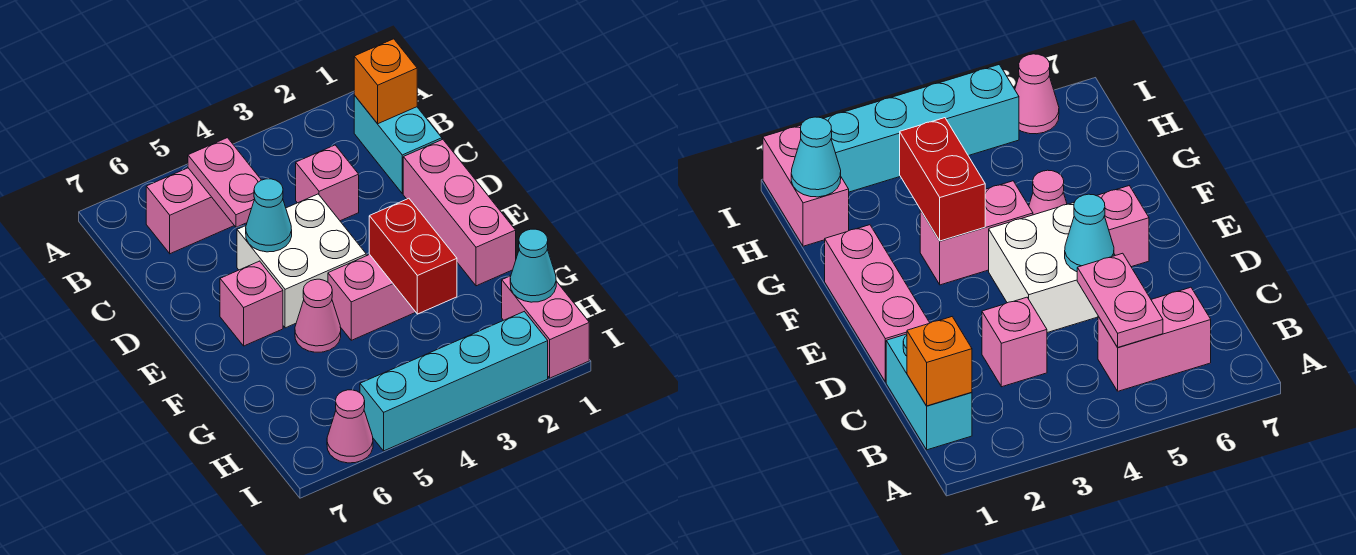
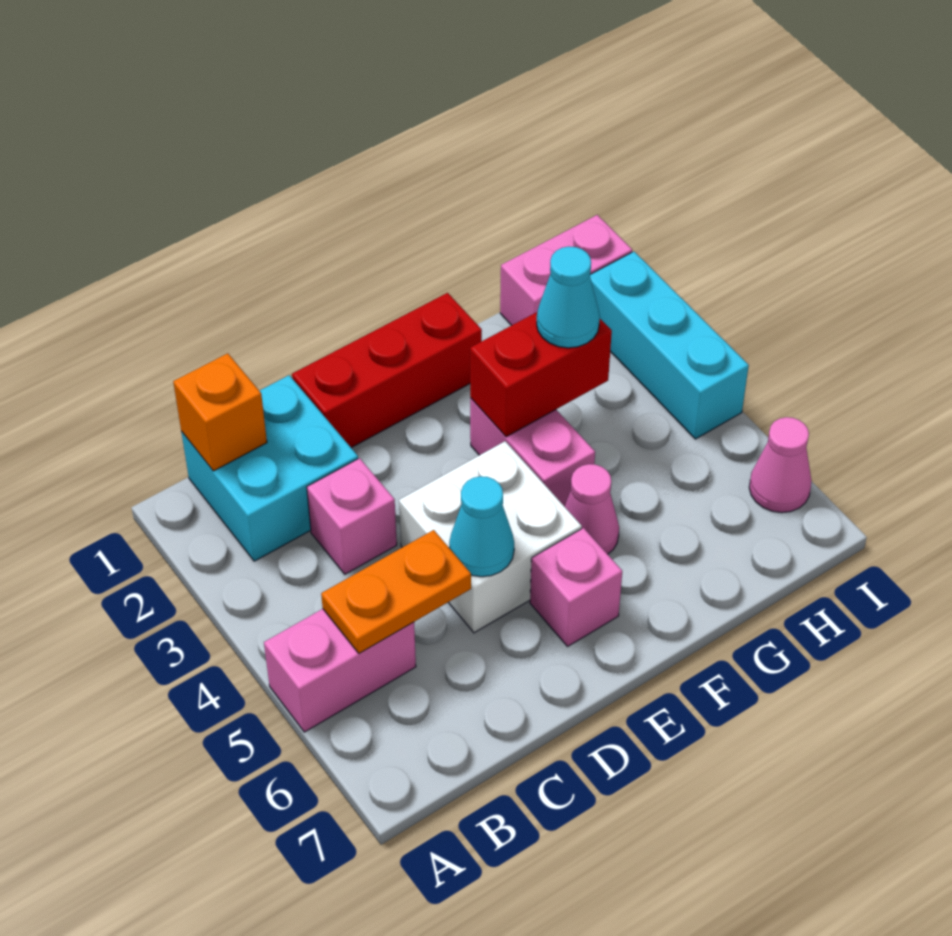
cyan 1x2 brick [354,95,442,193] -> cyan 2x2 brick [181,375,358,561]
pink 1x2 brick [146,168,234,254] -> pink 1x2 brick turned to [264,609,416,732]
pink 1x2 plate [188,138,261,227] -> orange 1x2 plate [321,530,471,653]
pink 1x3 brick [403,139,516,286] -> red 1x3 brick [292,293,482,448]
cyan 1x1 cone [510,229,556,302] -> cyan 1x1 cone moved to [537,246,600,348]
cyan 1x4 brick [360,312,548,451] -> cyan 1x3 brick [590,252,749,439]

